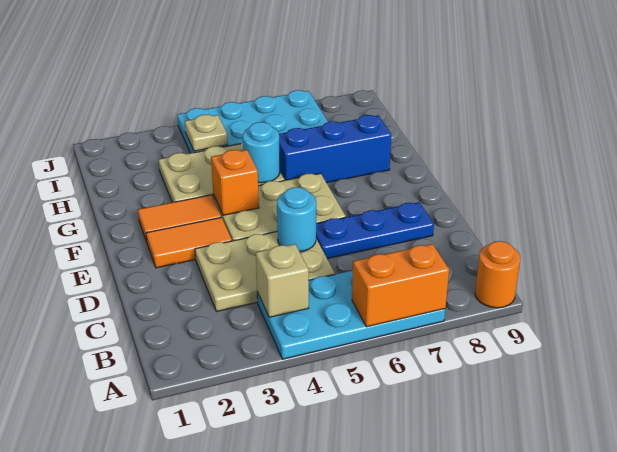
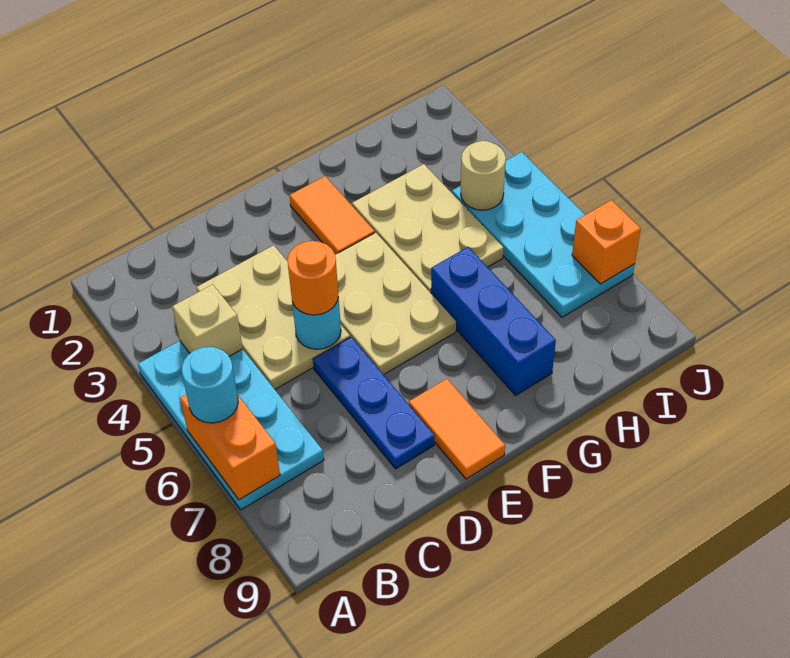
orange 1x1 round brick [475,241,520,308] -> orange 1x1 round brick moved to [287,241,338,315]
orange 1x2 tile [146,217,232,268] -> orange 1x2 tile moved to [409,379,505,479]
orange 1x1 brick [211,150,259,215] -> orange 1x1 brick moved to [572,200,641,284]
cyan 1x1 round brick [243,122,280,183] -> cyan 1x1 round brick moved to [182,347,238,423]
tan 1x1 plate [185,114,228,151] -> tan 1x1 round brick [461,141,506,210]

